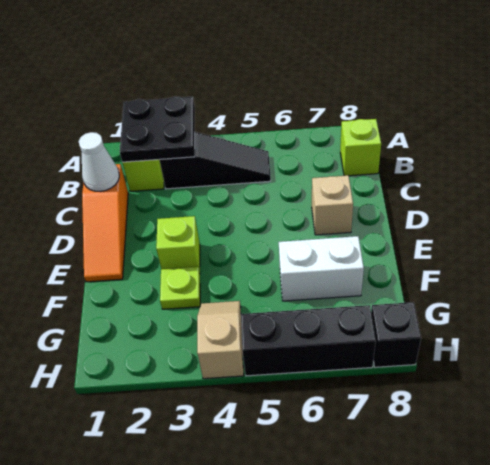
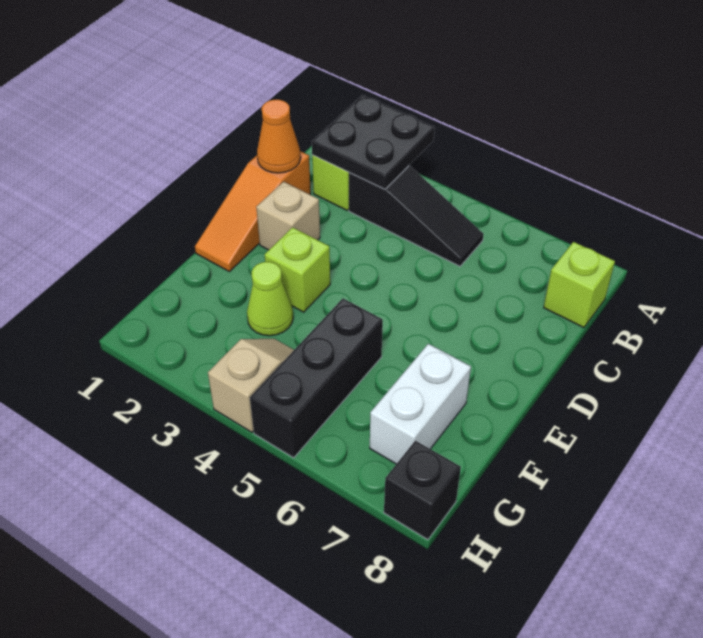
white 1x1 cone [79,132,119,191] -> orange 1x1 cone [257,100,301,173]
tan 1x1 brick [312,175,353,235] -> tan 1x1 brick moved to [256,182,320,250]
lime 1x1 plate [160,267,200,309] -> lime 1x1 cone [247,262,293,336]
white 1x2 brick [279,236,364,301] -> white 1x2 brick turned to [370,344,471,464]
black 1x3 brick [241,305,376,376] -> black 1x3 brick turned to [250,298,383,458]

